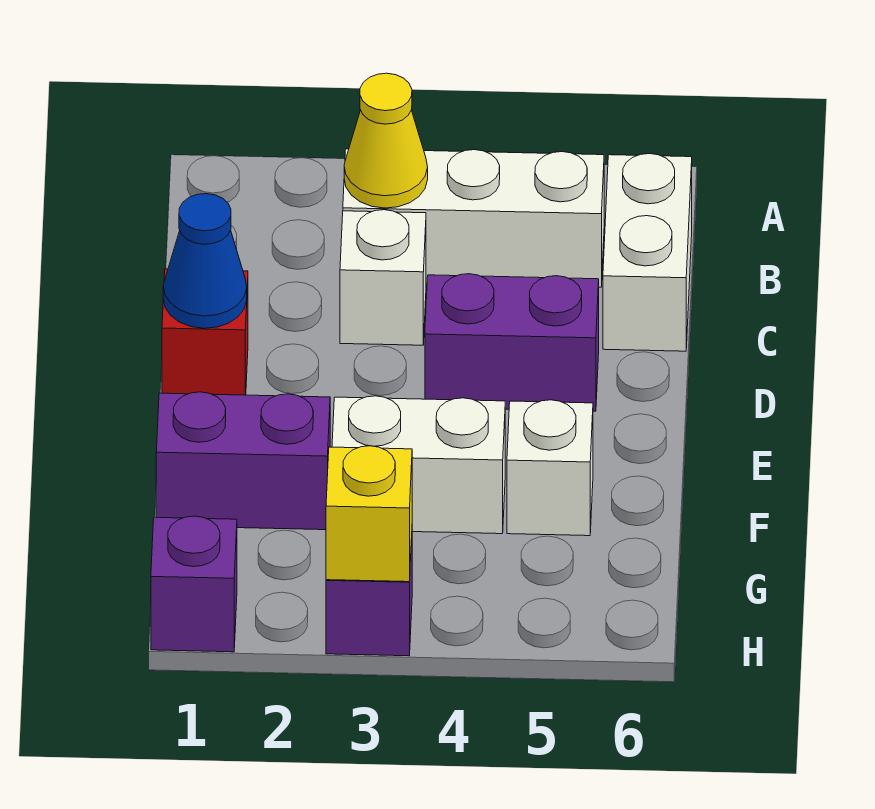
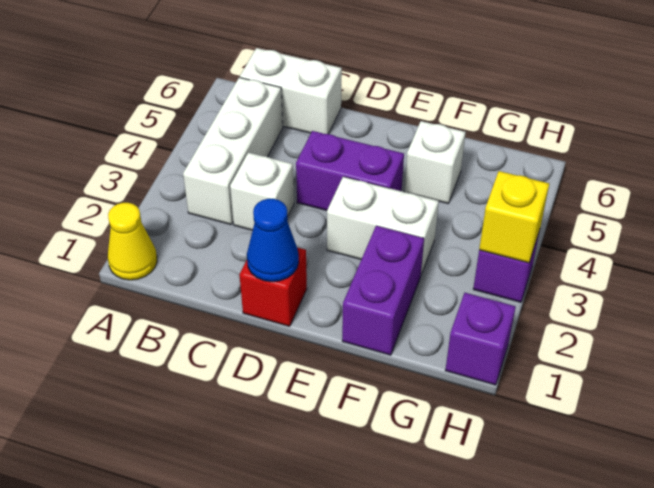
yellow 1x1 cone [344,73,428,208] -> yellow 1x1 cone moved to [108,203,157,280]
purple 1x2 brick [425,274,599,411] -> purple 1x2 brick turned to [296,131,404,210]
white 1x2 brick [332,396,505,534] -> white 1x2 brick turned to [327,177,439,275]

